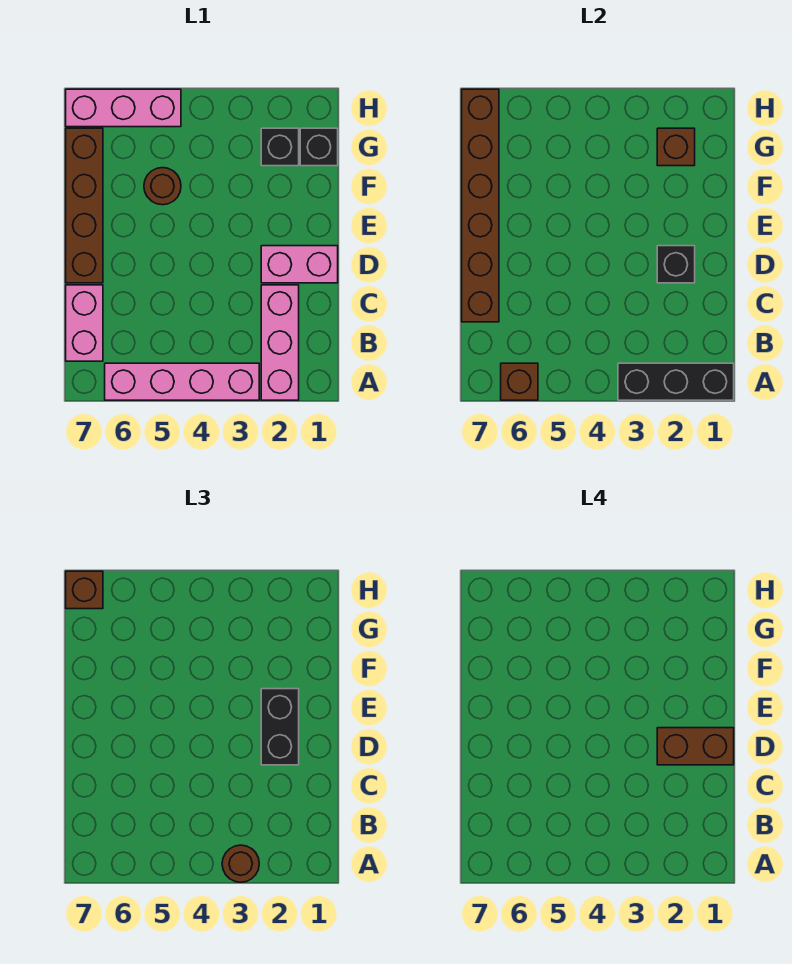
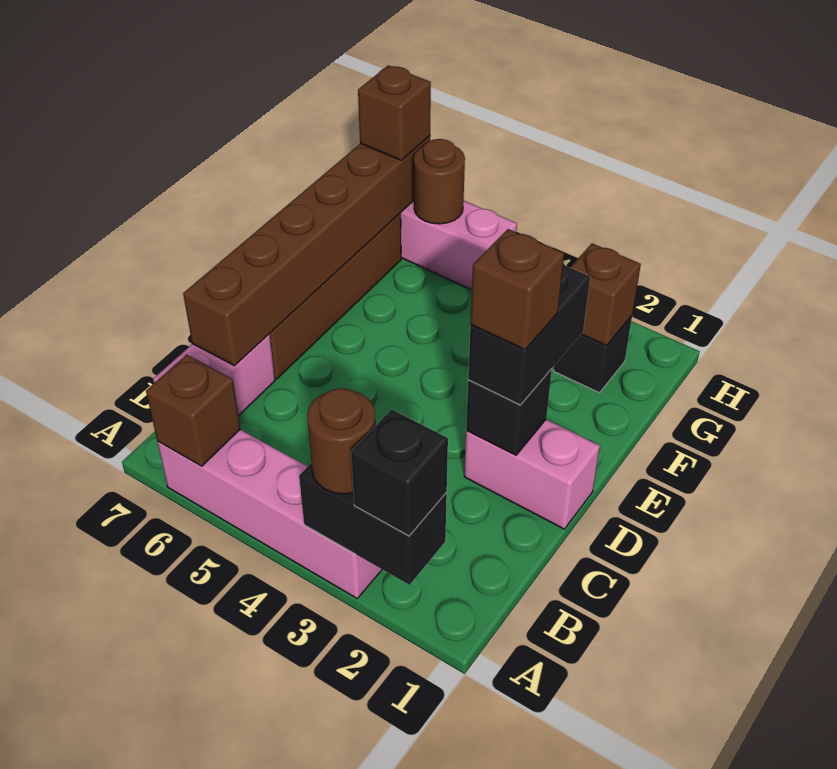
black 1x3 brick [618,363,734,400] -> black 1x2 brick [299,463,447,585]
pink 1x3 brick [261,285,299,400] -> none
brown 1x2 brick [657,728,734,765] -> brown 1x1 brick [470,229,564,350]
brown 1x1 round brick [144,168,181,205] -> brown 1x1 round brick moved to [414,139,465,224]
black 1x1 brick [300,128,338,166] -> black 1x1 brick moved to [351,409,448,536]

